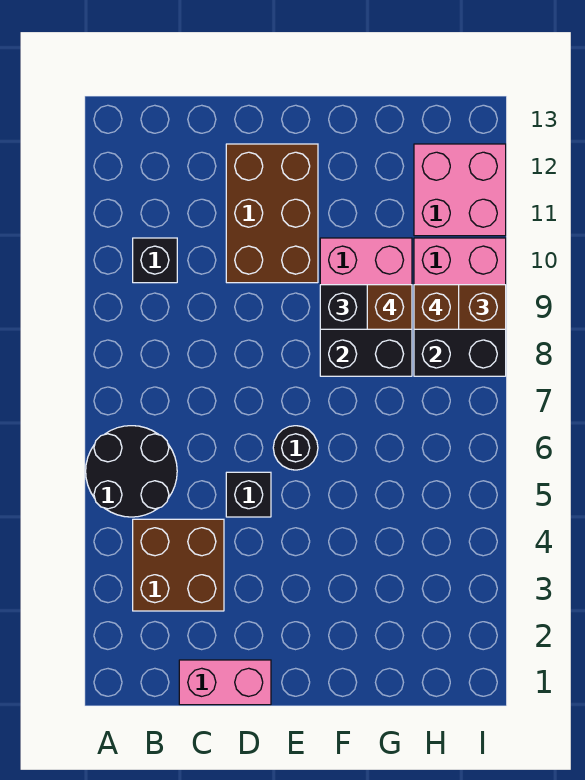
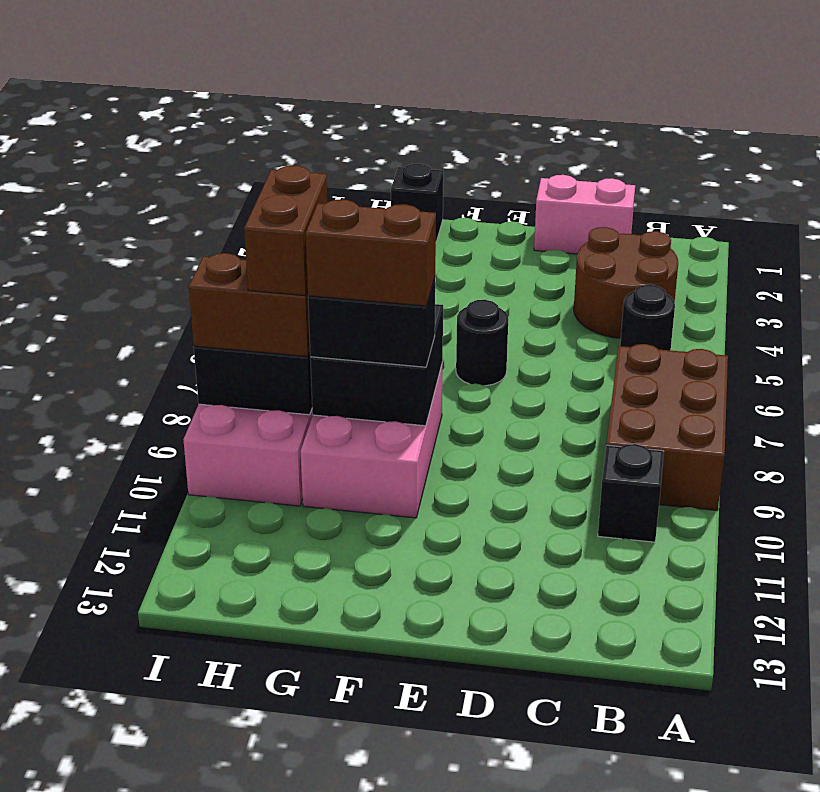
black 2x2 round brick [86,426,177,517] -> black 1x1 round brick [620,285,675,350]
brown 2x2 brick [133,519,224,611] -> brown 2x2 round brick [574,227,678,338]
black 1x1 brick [226,472,271,517] -> black 1x1 brick moved to [391,164,443,241]
brown 2x3 brick [226,144,318,283] -> brown 2x3 brick moved to [606,344,728,510]
brown 1x1 brick [367,285,412,329] -> brown 1x2 brick [306,199,436,306]
brown 1x1 brick [414,285,459,329] -> brown 1x2 brick [244,165,327,296]
pink 2x2 brick [414,144,506,236] -> none

